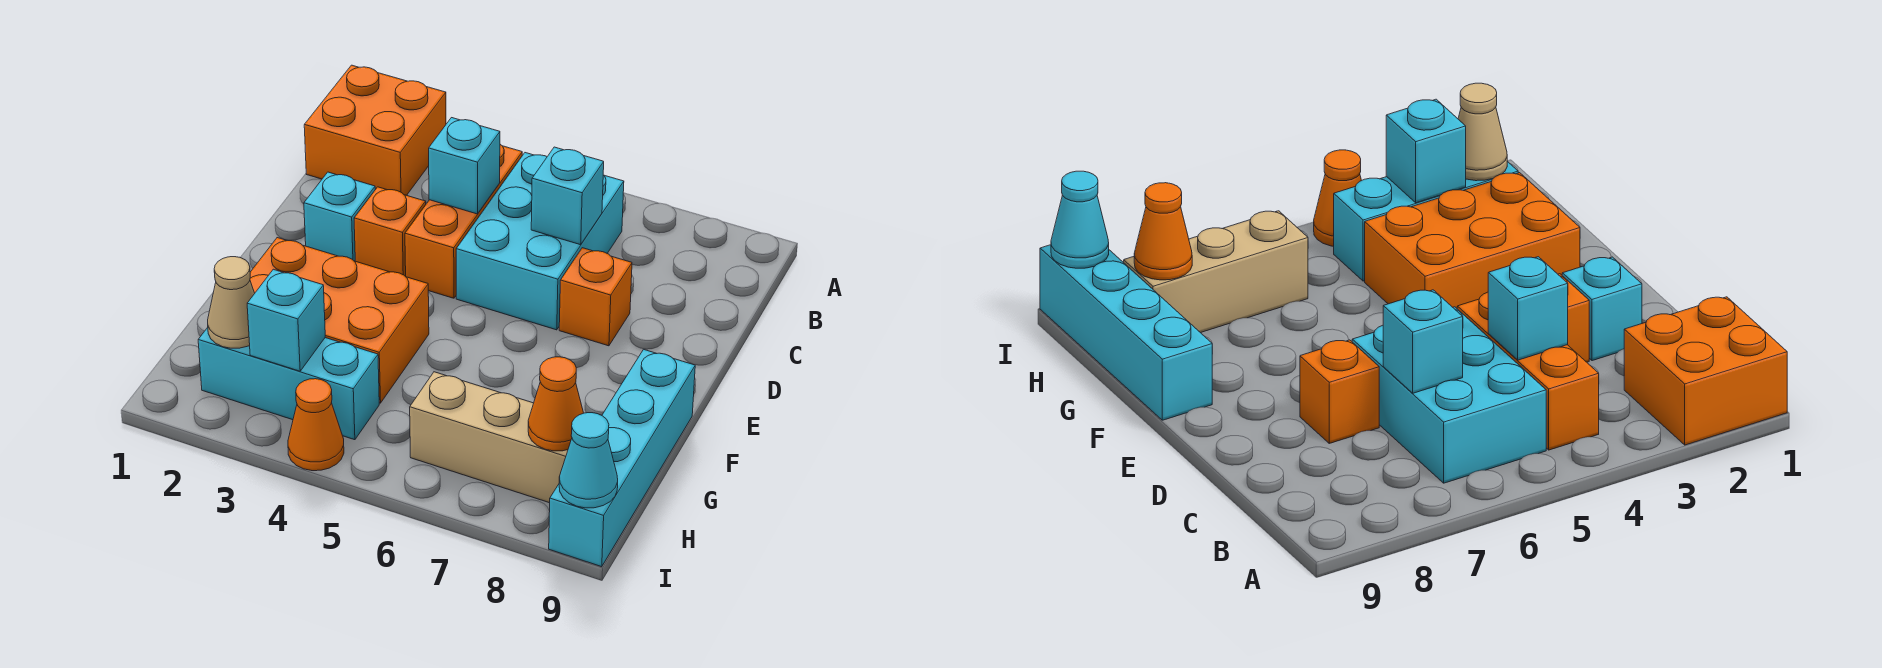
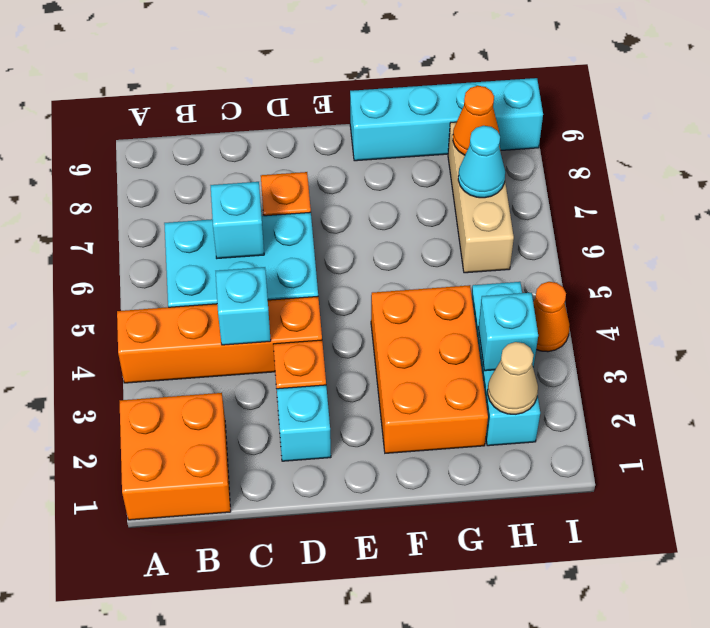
orange 1x3 brick [405,144,522,298] -> orange 1x4 brick [117,297,322,383]
cyan 1x1 cone [559,413,618,508] -> cyan 1x1 cone moved to [458,126,505,198]

